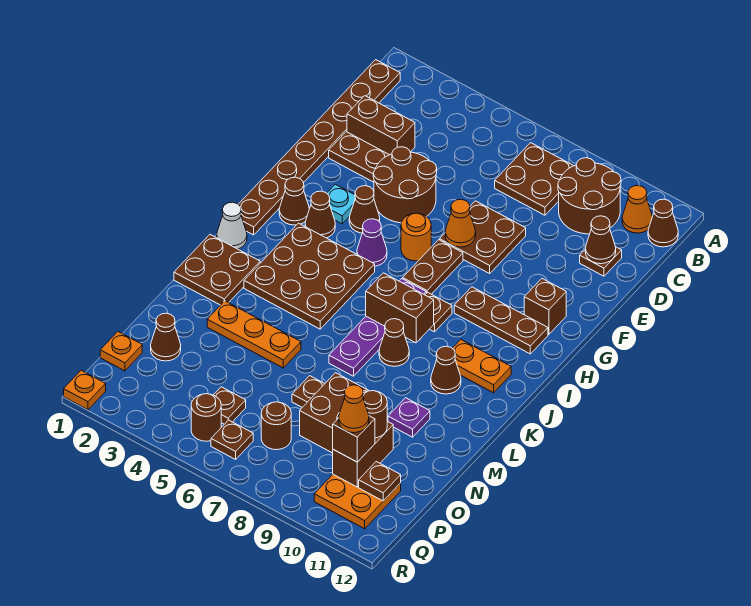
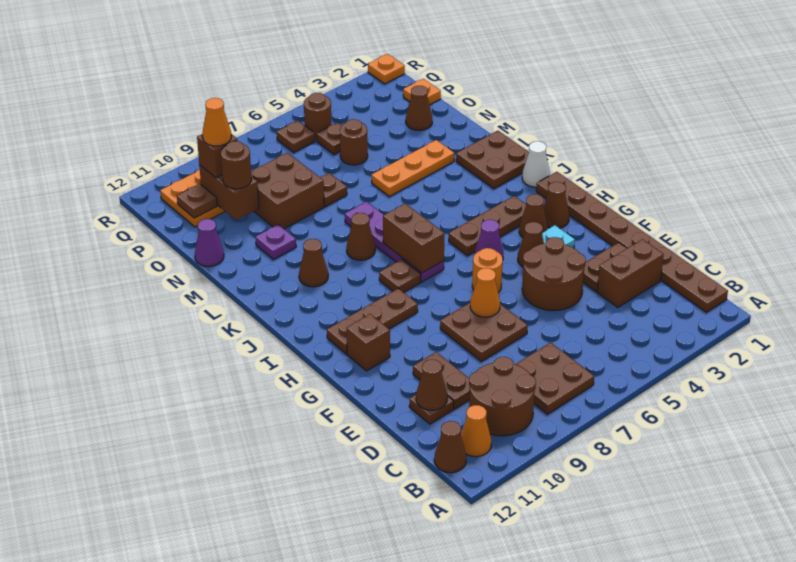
brown 1x2 plate [403,240,463,294] -> brown 1x2 plate moved to [413,352,470,409]
brown 3x3 plate [244,223,375,329] -> brown 1x3 plate [449,196,526,256]
brown 1x2 brick [366,273,434,343] -> brown 1x2 brick turned to [383,203,445,273]
orange 1x2 plate [452,340,511,393] -> none
none -> purple 1x1 cone [195,219,224,267]
brown 1x1 round brick [261,402,291,450] -> brown 1x1 round brick moved to [340,119,368,165]

